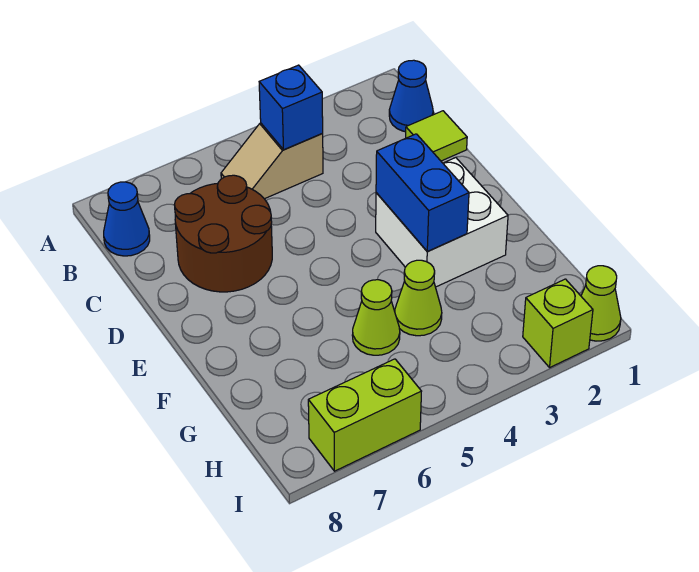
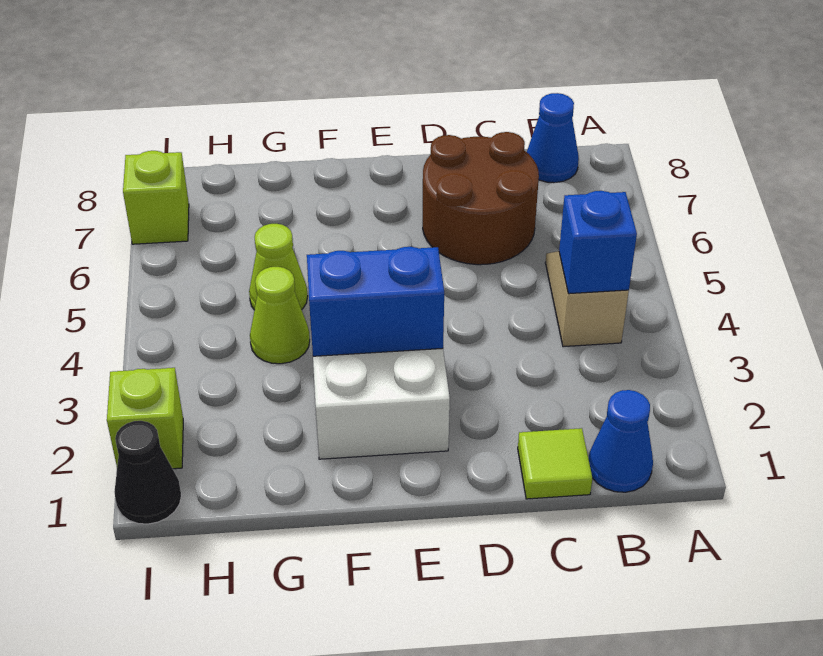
lime 1x1 cone [581,266,621,341] -> black 1x1 cone [114,421,181,524]
lime 1x2 brick [308,359,422,471] -> lime 1x1 brick [123,151,189,244]

